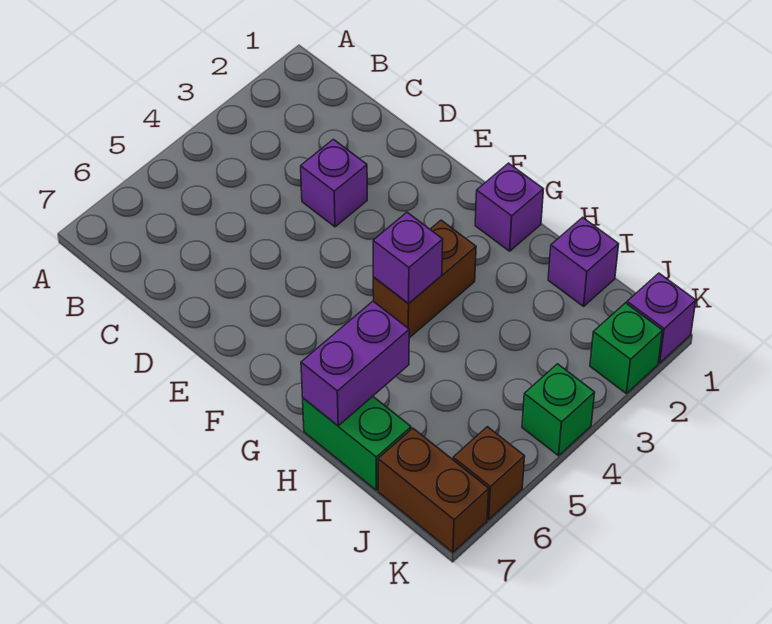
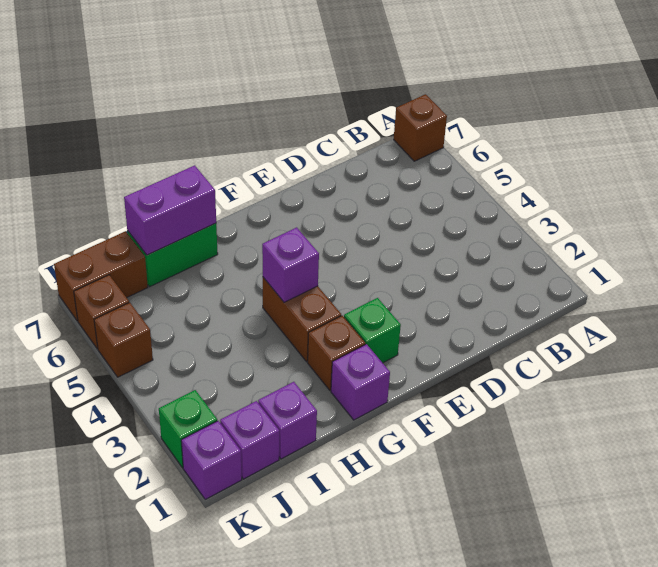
none -> brown 1x1 brick [394,94,447,161]
purple 1x1 brick [301,139,367,227] -> purple 1x1 brick moved to [220,401,279,479]
none -> brown 1x1 brick [308,316,365,390]
purple 1x2 brick [301,301,409,426] -> purple 1x2 brick turned to [124,165,216,255]
green 1x1 brick [522,364,595,456] -> green 1x1 brick moved to [344,298,401,363]
none -> brown 1x1 brick [94,302,153,377]

